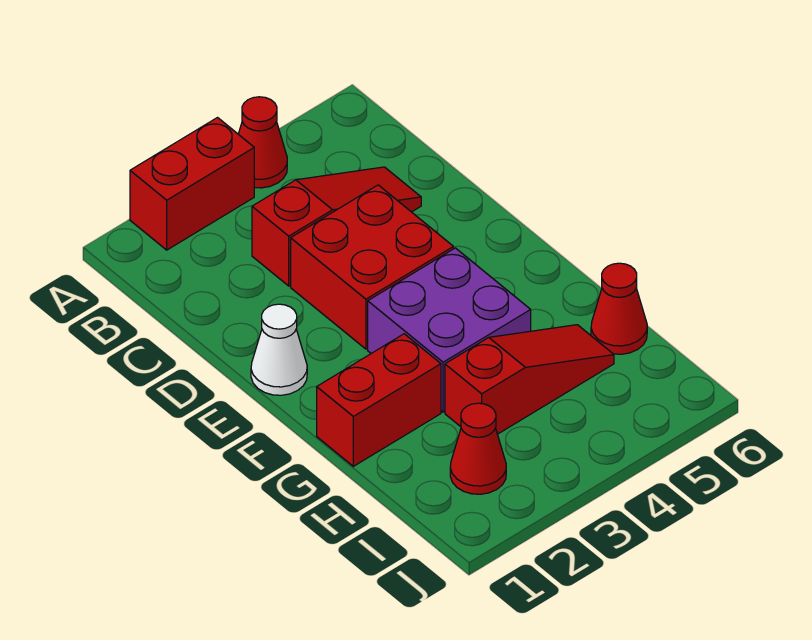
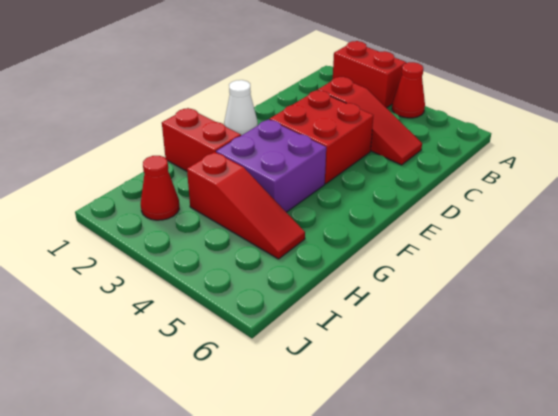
red 1x1 cone [591,263,647,354] -> none

